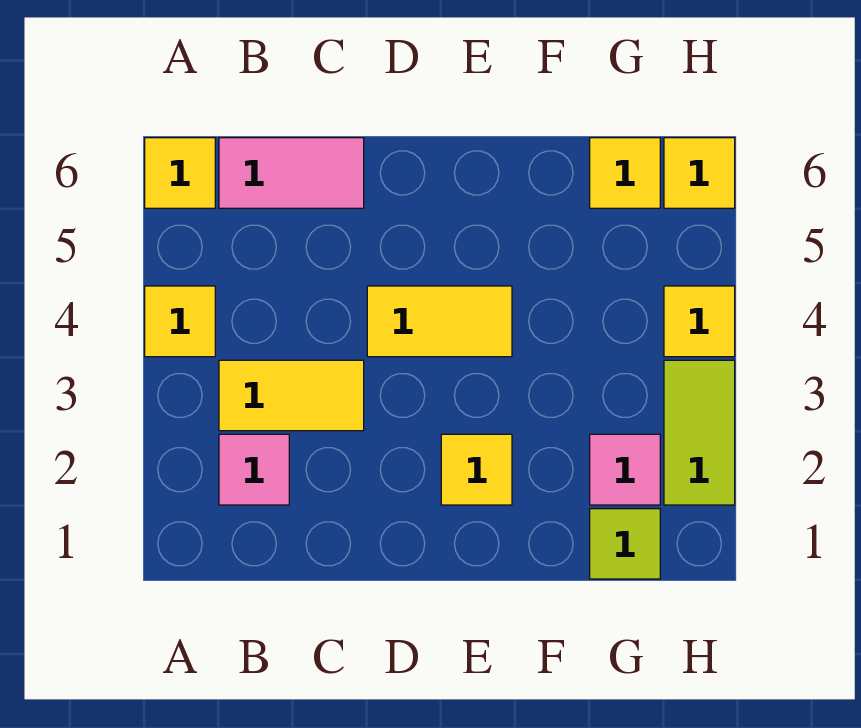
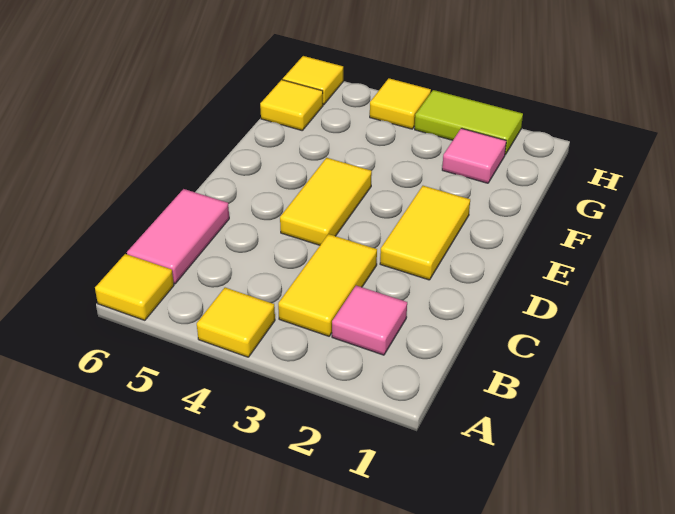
yellow 1x1 tile [441,434,512,505] -> yellow 1x2 tile [380,186,470,280]
lime 1x1 tile [590,509,660,579] -> none

